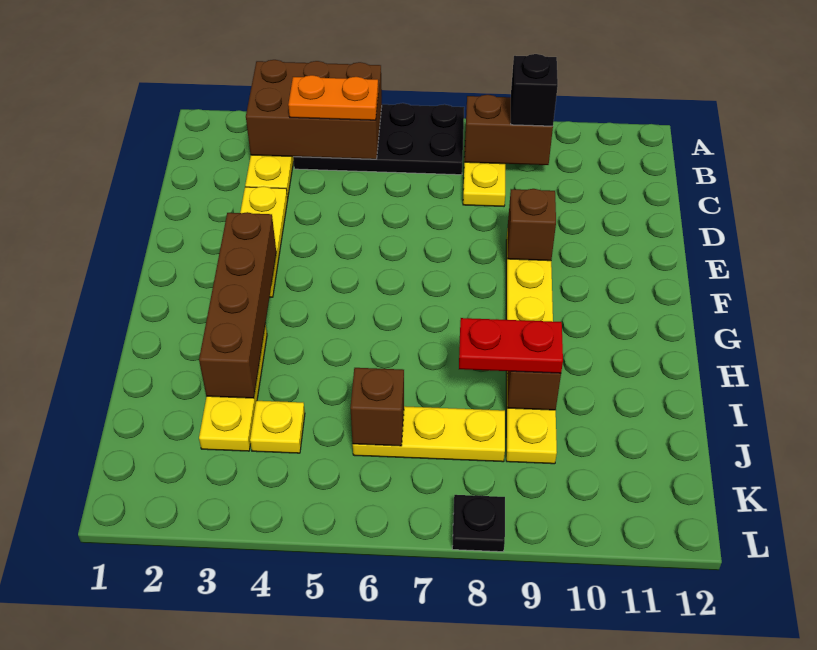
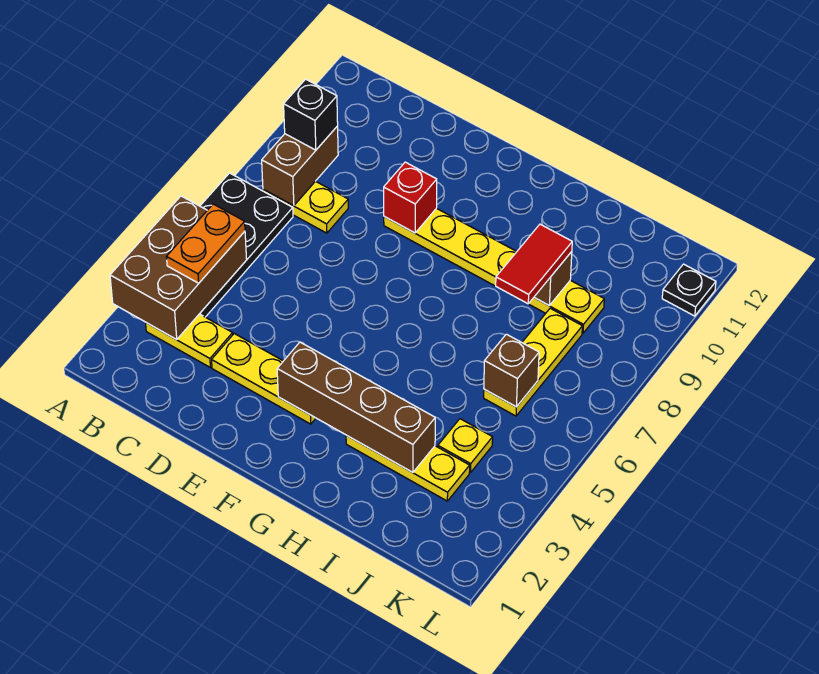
brown 1x1 brick [508,189,556,261] -> red 1x1 brick [384,162,437,233]
red 1x2 plate [459,318,563,373] -> red 1x2 tile [496,224,572,304]
black 1x1 plate [452,495,505,552] -> black 1x1 plate moved to [662,264,716,316]

